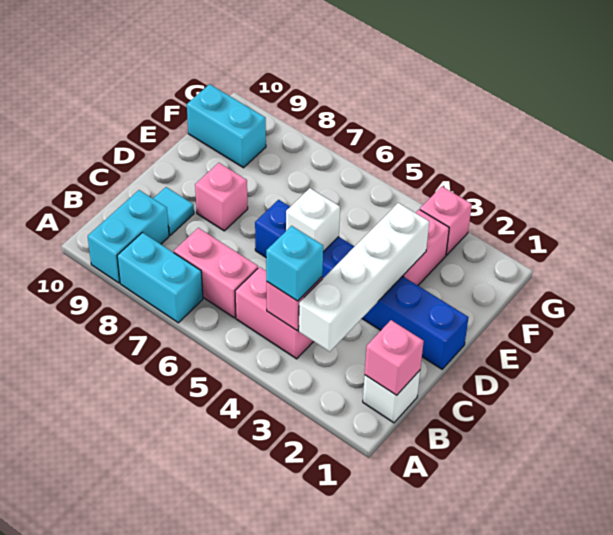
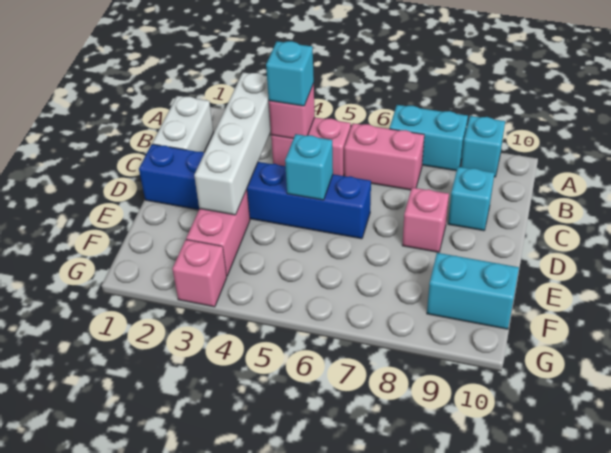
cyan 1x2 brick [88,190,169,283] -> cyan 1x1 brick [461,116,505,177]
white 1x1 brick [363,371,420,423] -> white 1x2 brick [152,96,213,152]
pink 1x1 brick [365,320,424,395] -> none
cyan 1x1 tile [153,187,194,235] -> cyan 1x1 brick [448,167,494,231]
white 1x1 brick [286,188,340,252] -> cyan 1x1 brick [285,134,333,200]

